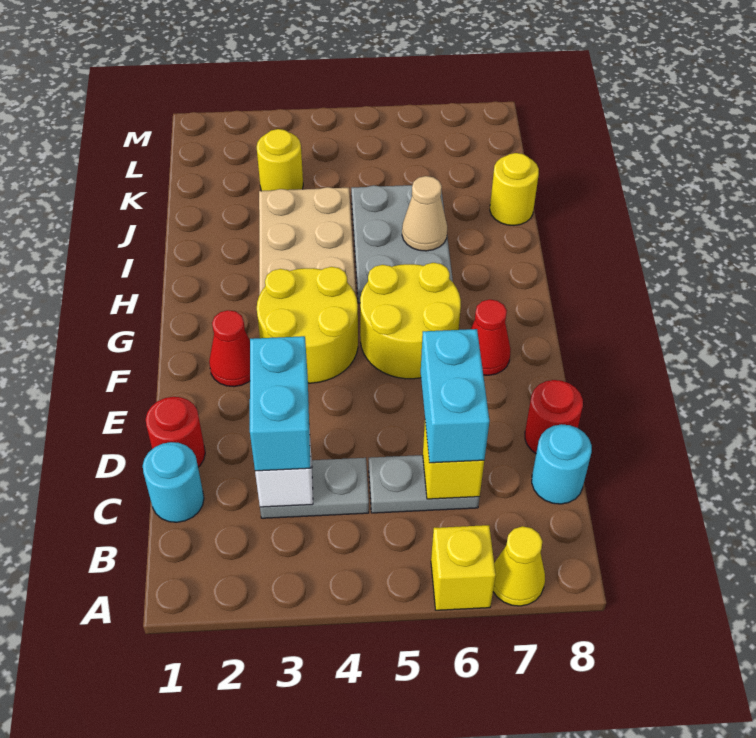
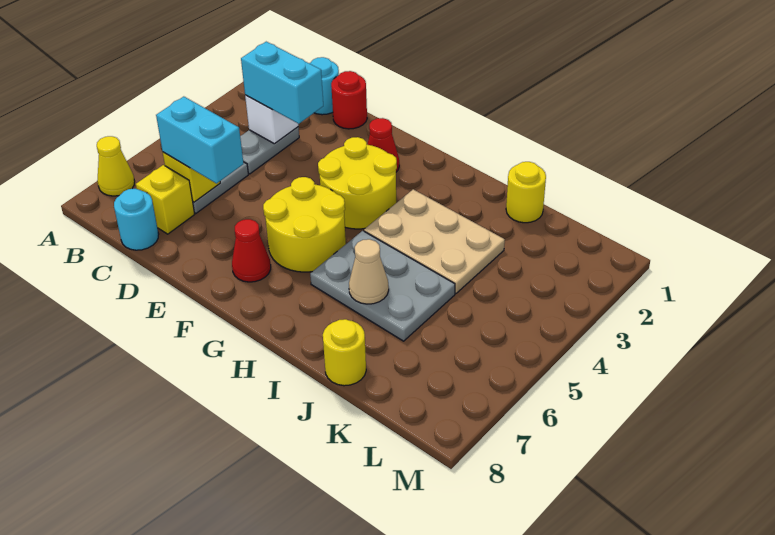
yellow 1x1 brick [431,525,496,610] -> yellow 1x1 brick moved to [136,165,195,234]
red 1x1 round brick [525,380,583,453] -> none
yellow 1x1 round brick [257,129,303,191] -> yellow 1x1 round brick moved to [506,162,546,223]

